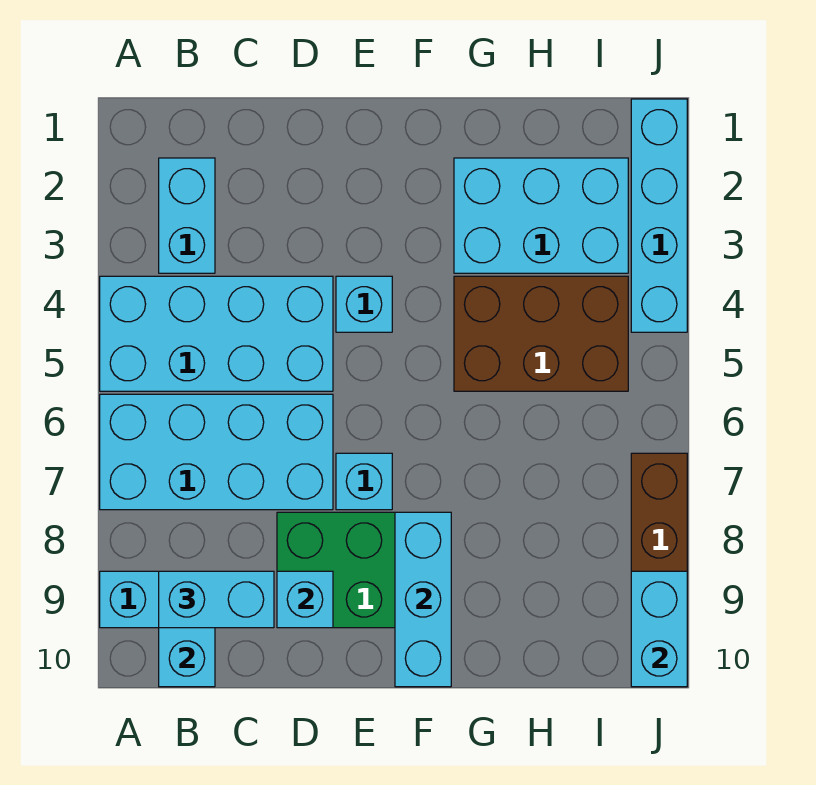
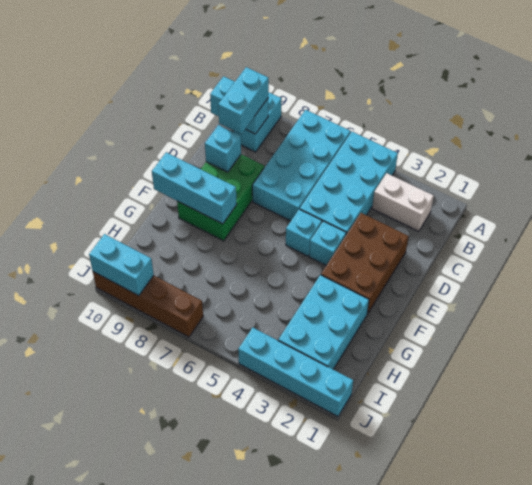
cyan 1x2 brick [159,158,215,273] -> white 1x2 brick [372,173,434,231]
cyan 1x1 brick [336,453,392,510] -> cyan 1x1 brick moved to [286,209,322,256]
brown 2x3 brick [454,276,628,391] -> brown 2x3 brick moved to [321,213,409,314]

